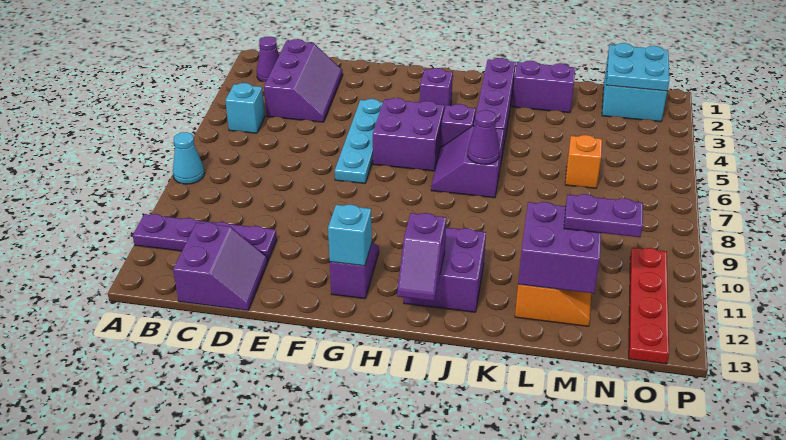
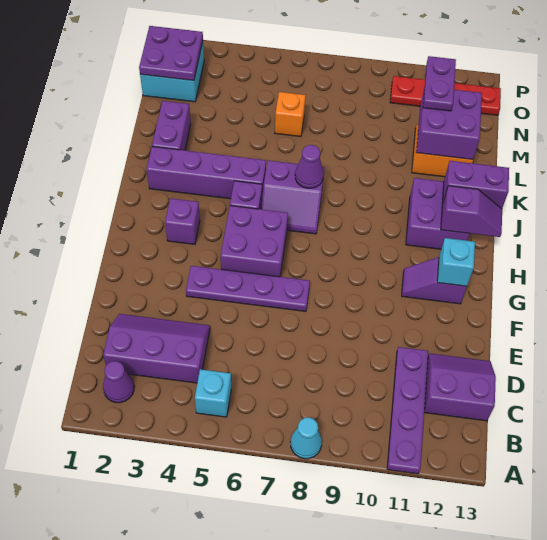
cyan 1x4 plate [335,99,383,183] -> purple 1x4 plate [186,266,310,311]
none -> purple 1x2 brick [442,161,509,209]
cyan 2x2 plate [607,43,669,91] -> purple 2x2 plate [139,26,203,81]

